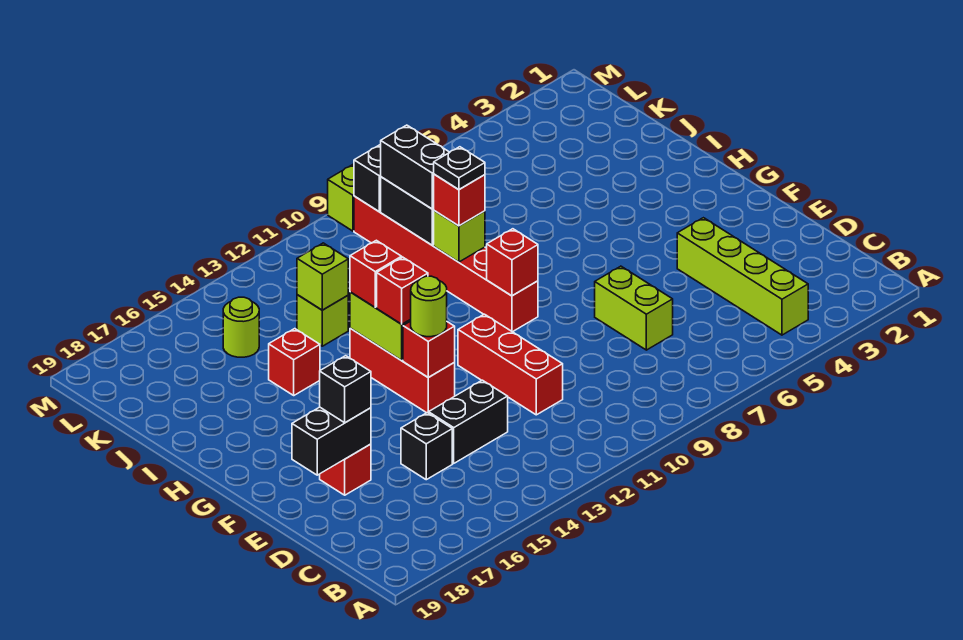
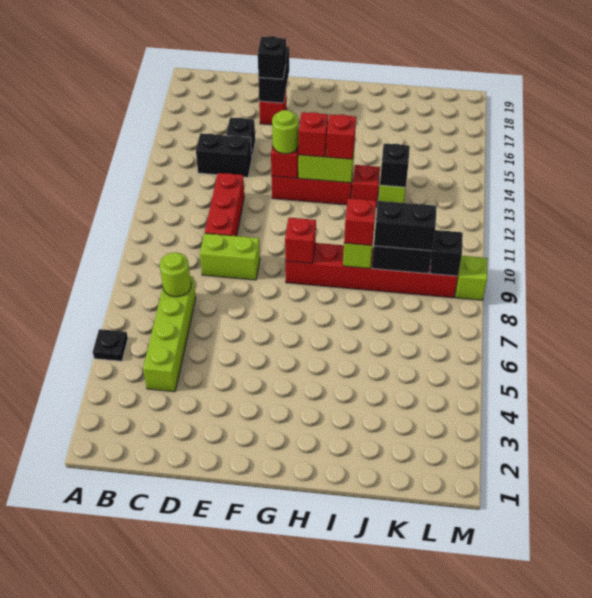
lime 1x4 brick [677,218,808,335] -> lime 1x4 brick turned to [143,276,196,392]
lime 1x2 brick [595,266,673,350] -> lime 1x2 brick moved to [200,233,260,280]
red 1x3 brick [458,314,563,415] -> red 1x3 brick turned to [205,173,244,236]
black 1x2 brick [429,380,508,463] -> black 1x2 brick turned to [196,133,252,177]
black 1x1 plate [434,147,485,189] -> black 1x1 plate moved to [93,329,128,361]
red 1x1 brick [269,329,320,395] -> red 1x1 brick moved to [352,165,380,207]
lime 1x1 brick [297,243,348,310] -> black 1x1 brick [380,144,410,187]
lime 1x1 round brick [223,297,259,357] -> lime 1x1 round brick moved to [160,252,191,297]

